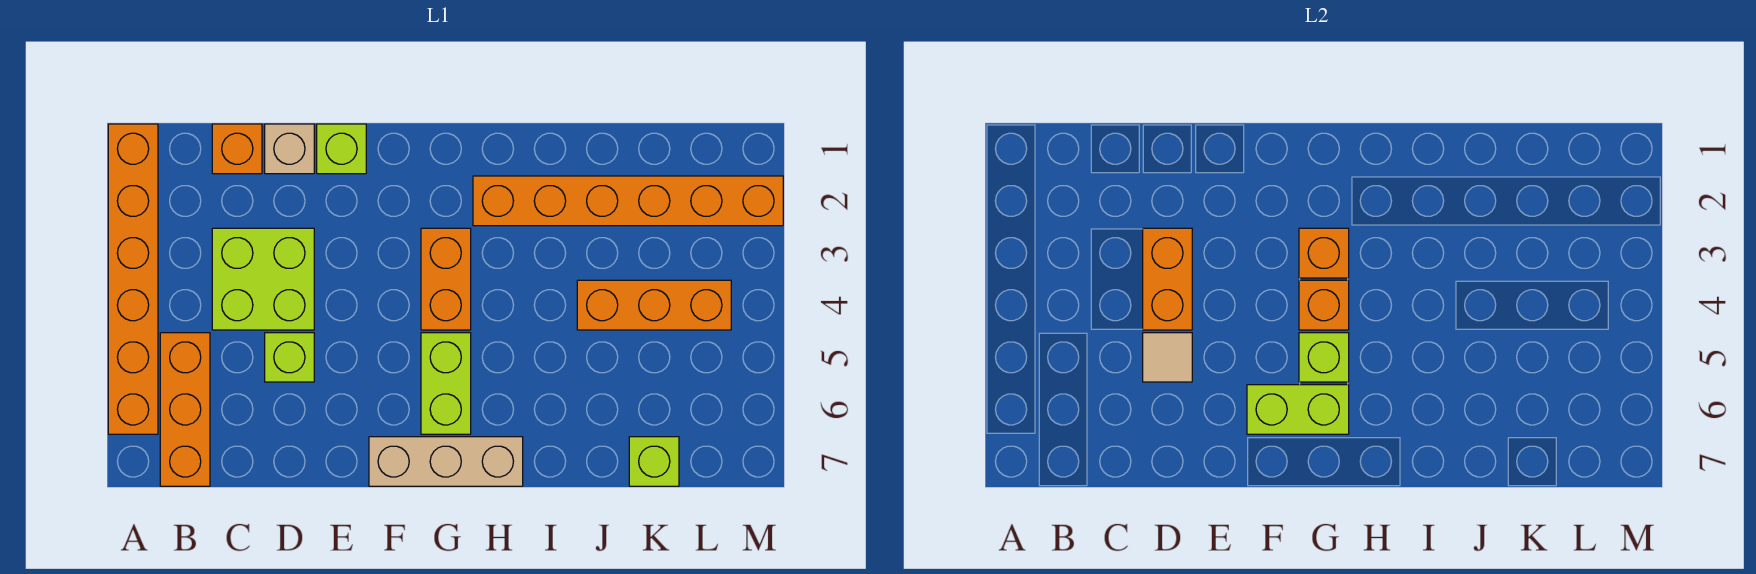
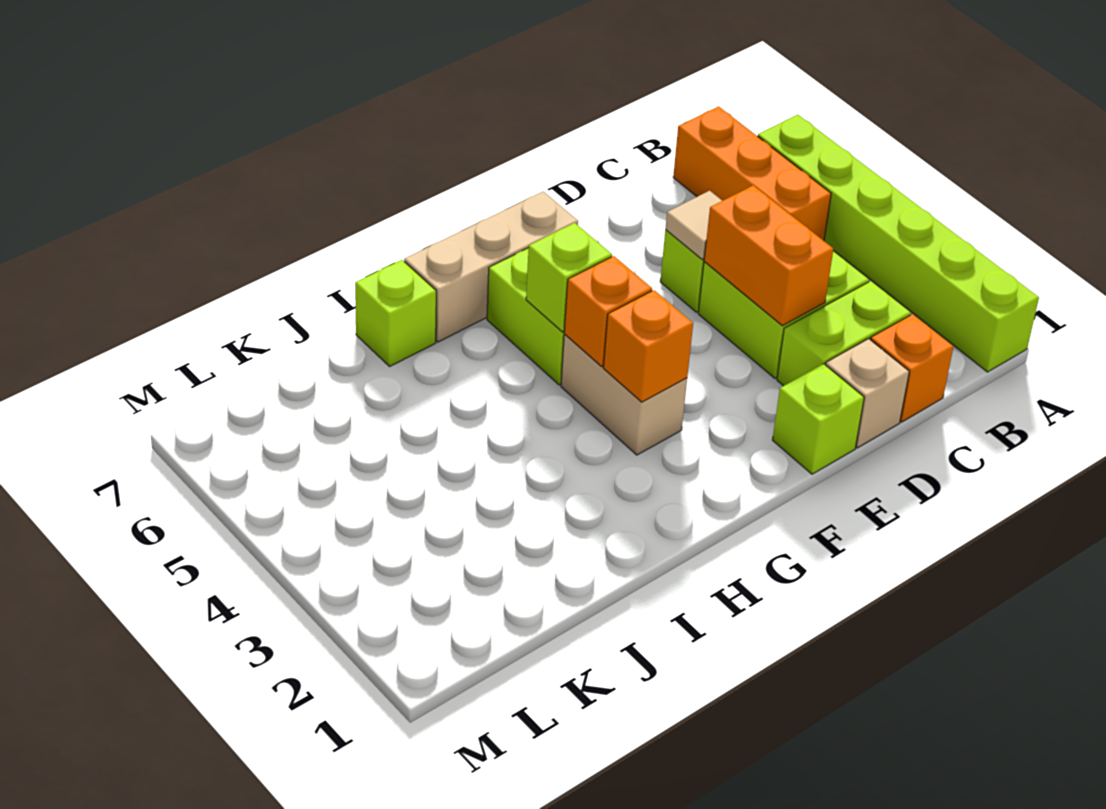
orange 1x6 brick [108,124,158,434] -> lime 1x6 brick [758,115,1039,372]
lime 1x2 brick [1247,385,1349,434] -> lime 1x2 brick moved to [777,281,911,386]
orange 1x2 brick [421,228,471,330] -> tan 1x2 brick [561,335,687,455]
orange 1x6 brick [473,176,783,226] -> none
orange 1x3 brick [577,280,731,330] -> none
lime 1x1 brick [629,437,679,486] -> lime 1x1 brick moved to [355,260,436,366]

